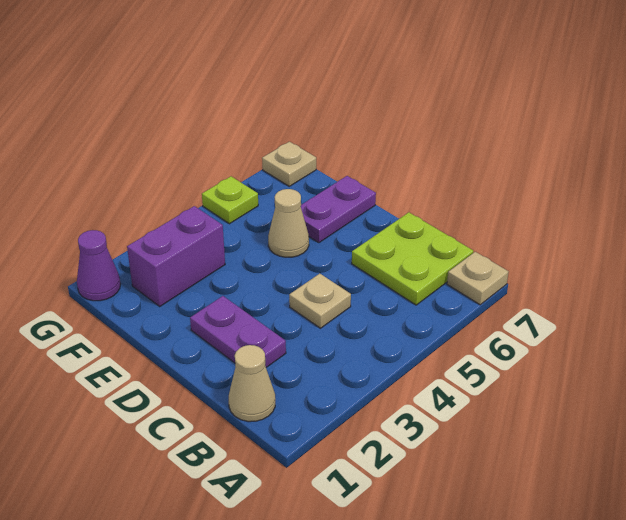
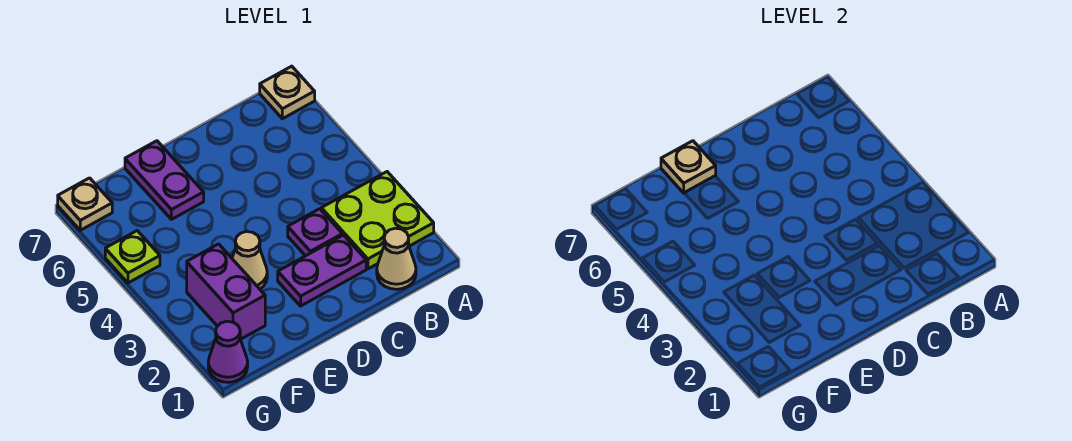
lime 2x2 plate [352,212,473,305] -> lime 2x2 plate moved to [321,172,434,269]
none -> purple 1x1 plate [288,209,342,256]
tan 1x1 plate [289,274,351,328] -> tan 1x1 plate moved to [661,141,716,193]
tan 1x1 cone [268,189,309,257] -> tan 1x1 cone moved to [232,232,267,289]

